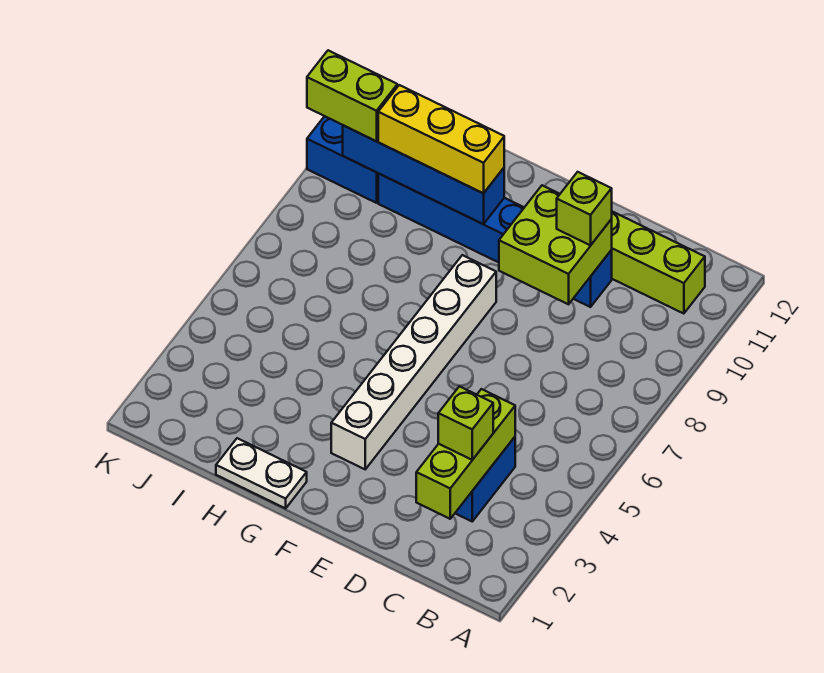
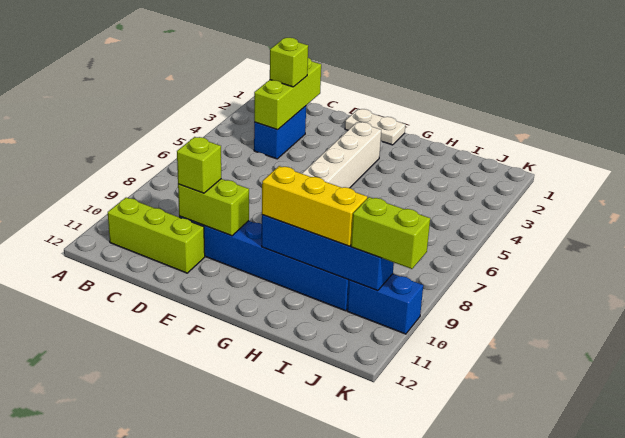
lime 2x2 brick [499,185,612,304] -> lime 1x2 brick [178,179,249,236]
white 1x2 plate [216,438,307,508] -> white 1x2 plate moved to [345,109,406,145]

